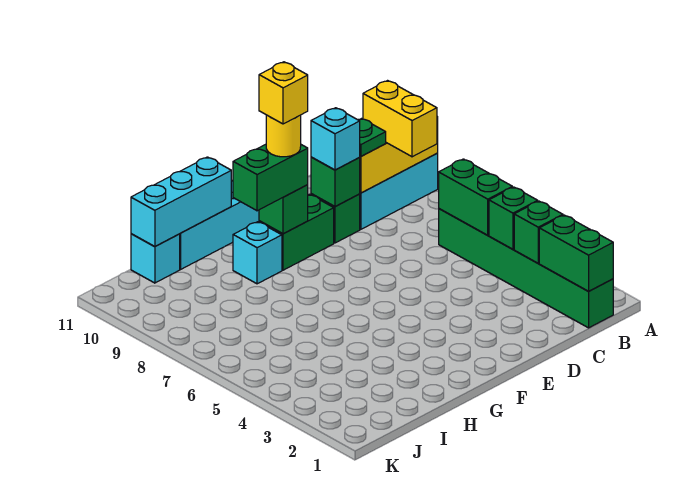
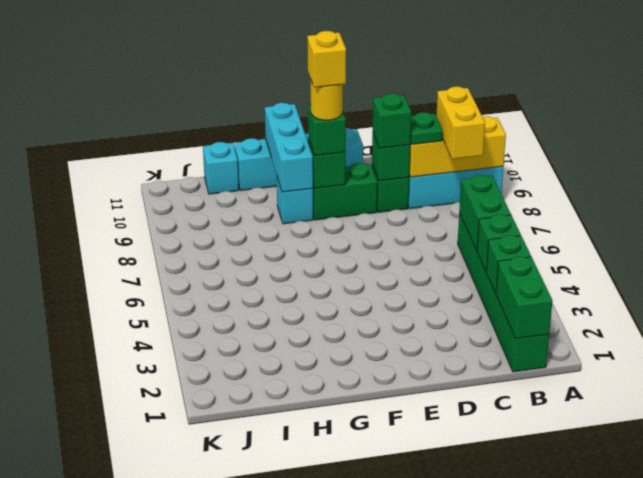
cyan 1x1 brick [311,108,360,170] -> green 1x1 brick [373,94,411,148]
green 1x2 brick [233,144,308,211] -> green 1x1 brick [308,105,346,156]
cyan 1x3 brick [131,157,231,247] -> cyan 1x3 brick turned to [265,103,313,192]

